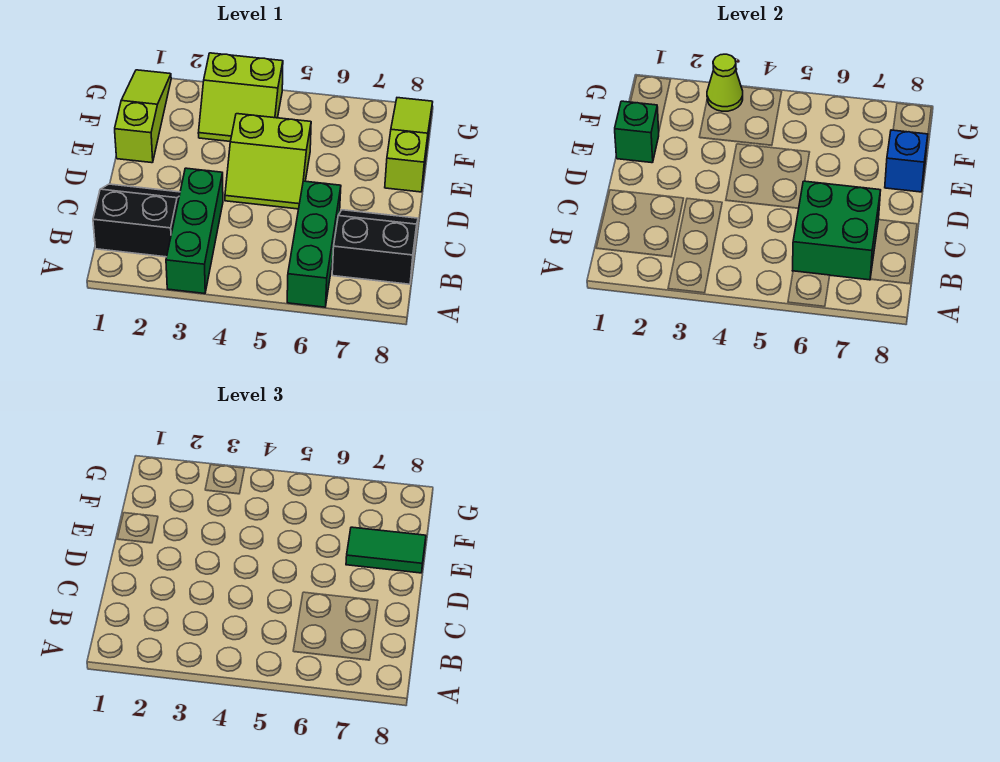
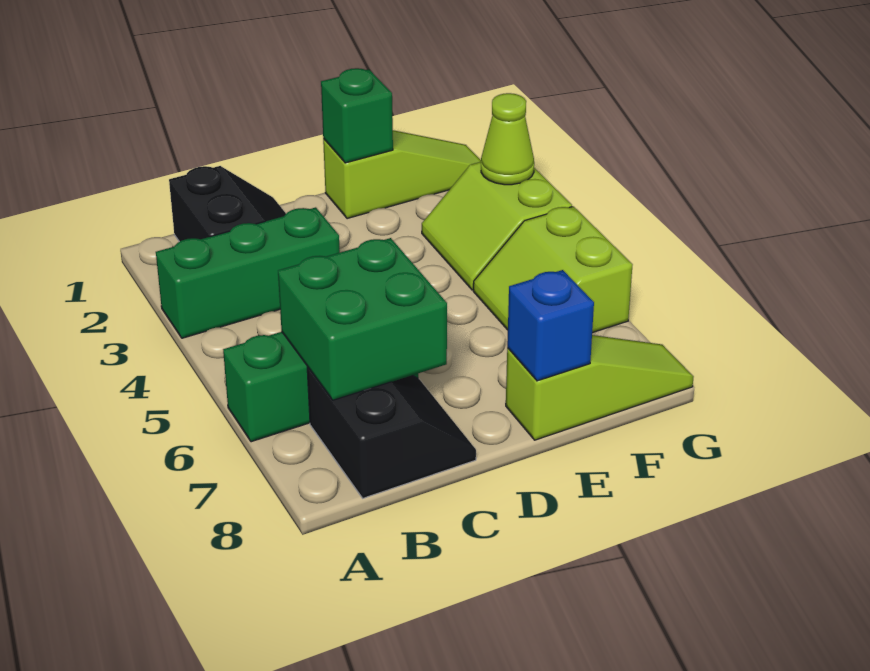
lime 2x2 slope [225,114,311,209] -> lime 2x2 slope moved to [473,206,633,333]
green 1x2 tile [346,527,426,573] -> none

